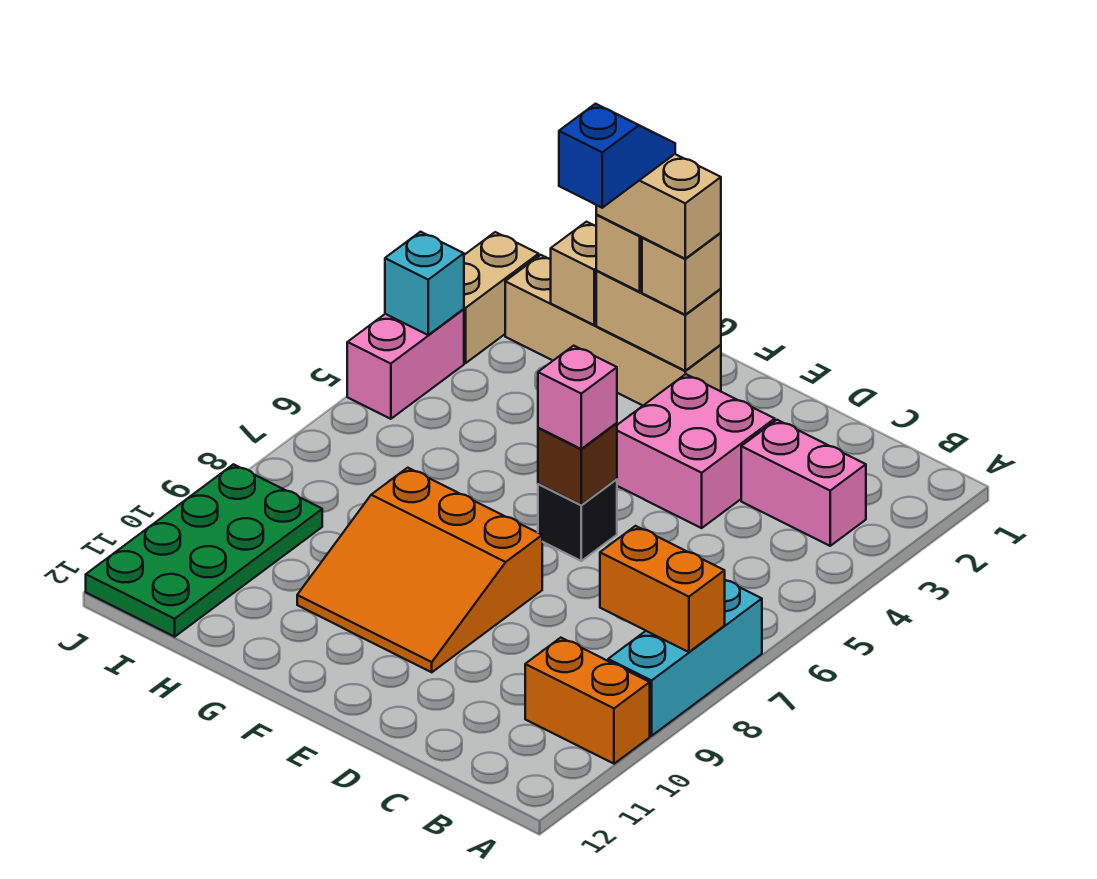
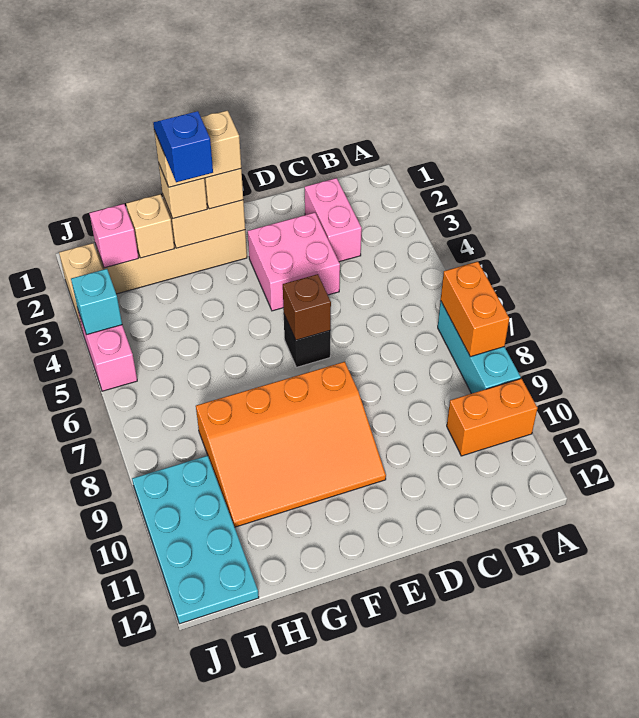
orange 1x2 brick [600,526,725,652] -> orange 1x2 brick turned to [441,262,509,357]
pink 1x2 brick [741,420,866,546] -> pink 1x2 brick turned to [305,178,362,262]
pink 1x1 brick [538,346,617,449] -> pink 1x1 brick moved to [89,204,139,268]
orange 3x3 slope [297,468,542,672] -> orange 3x4 slope [196,362,386,527]
green 2x4 plate [86,464,322,637] -> cyan 2x4 plate [132,456,259,624]

